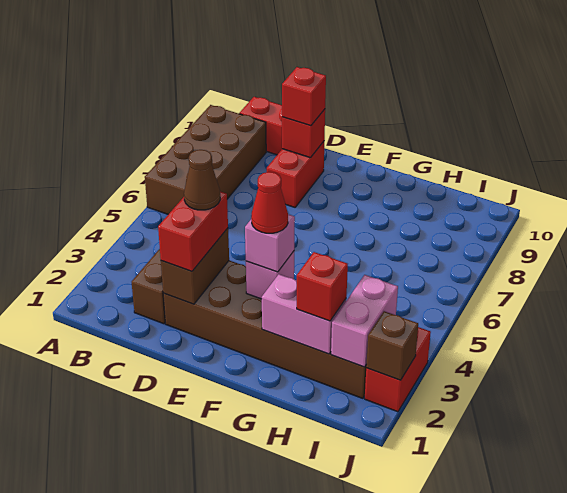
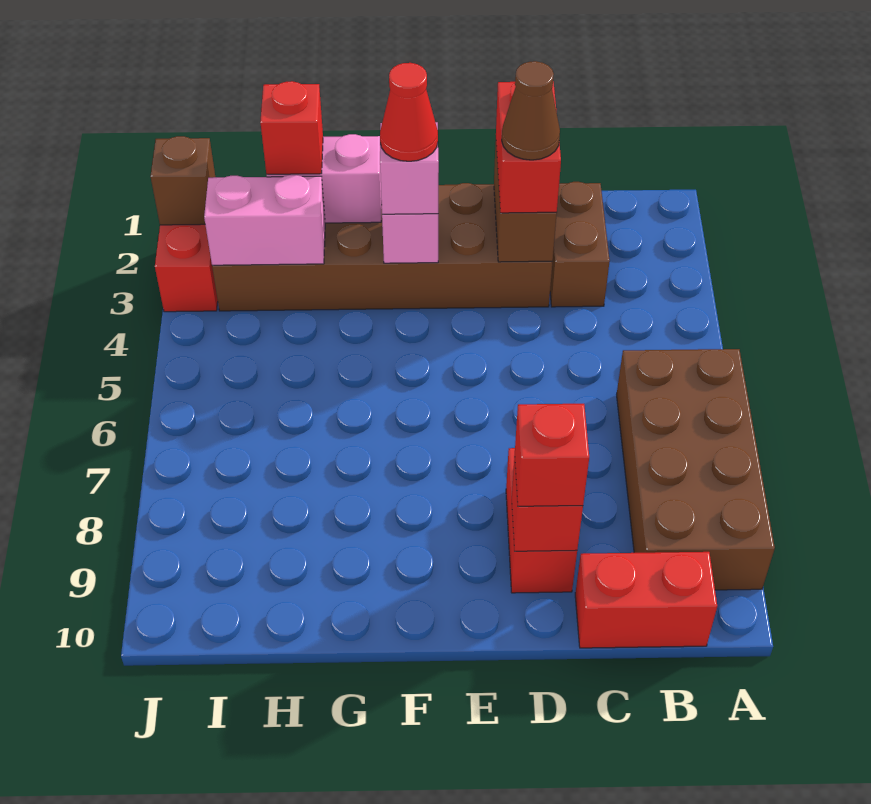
pink 1x2 brick [331,275,398,367] -> pink 1x2 brick turned to [204,175,325,265]

